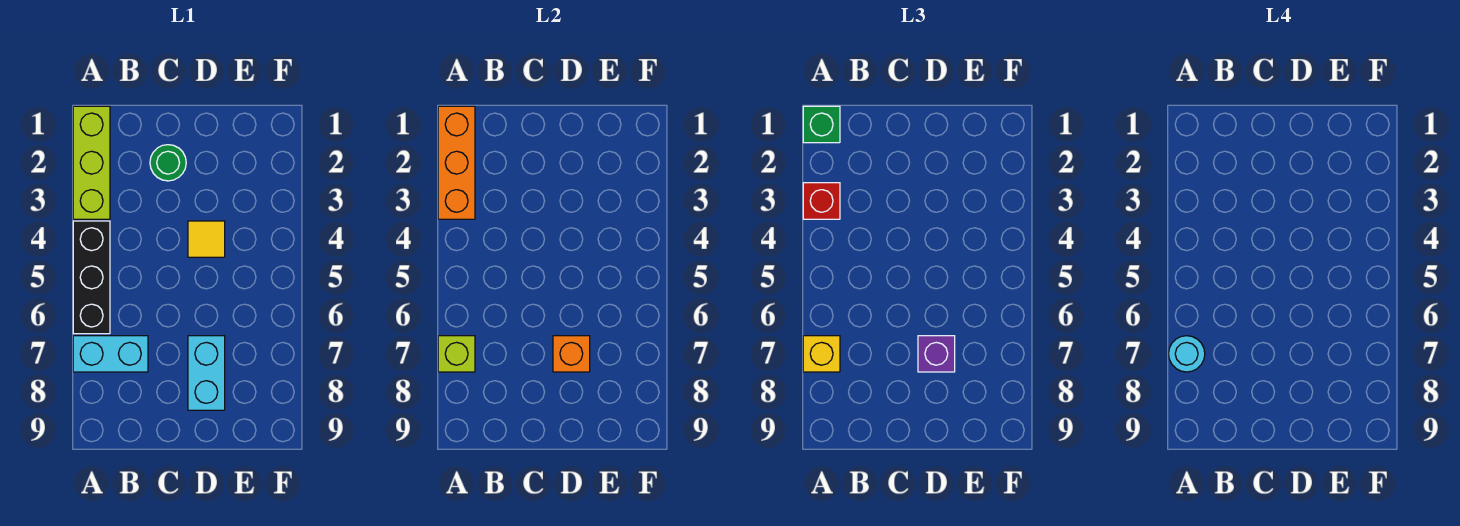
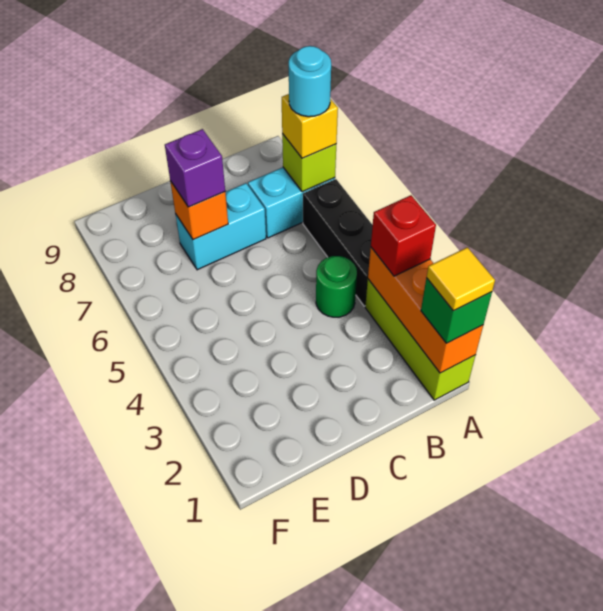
green 1x1 round brick [150,145,186,181] -> green 1x1 round brick moved to [316,256,357,317]
yellow 1x1 tile [188,221,225,257] -> yellow 1x1 tile moved to [427,247,495,311]
cyan 1x2 brick [188,336,225,410] -> cyan 1x2 brick turned to [176,183,266,270]

